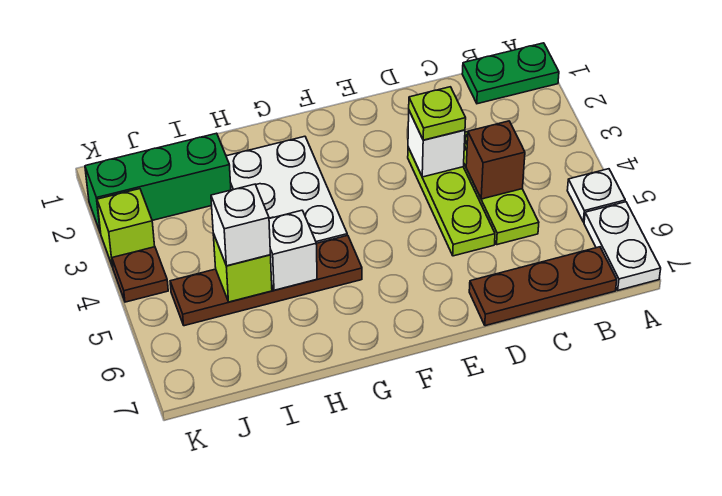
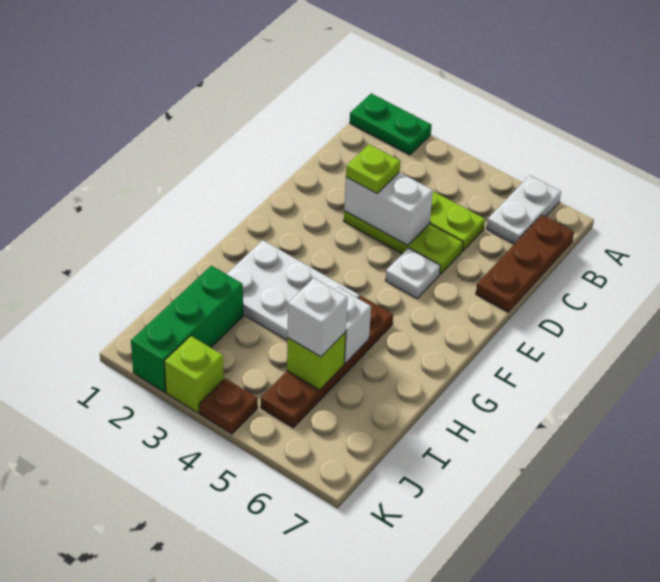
green 1x2 plate [462,43,559,104] -> green 1x2 plate turned to [350,93,432,155]
white 1x1 plate [567,169,625,222] -> white 1x1 plate moved to [385,248,440,298]
white 1x2 plate [584,202,661,290] -> white 1x2 plate turned to [487,175,561,244]
brown 1x1 brick [466,121,525,199] -> none
white 1x1 brick [408,111,465,177] -> white 1x2 brick [344,172,433,245]

